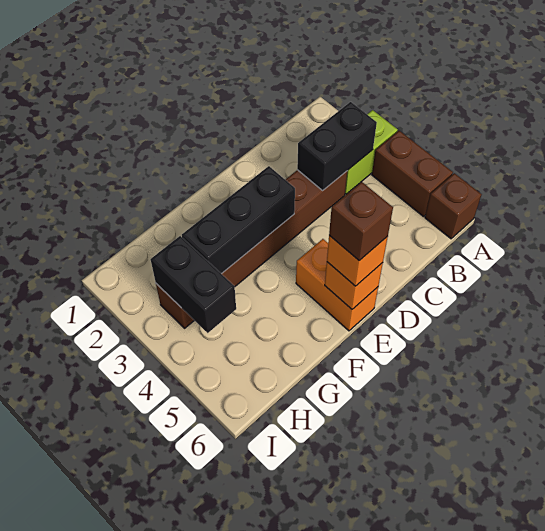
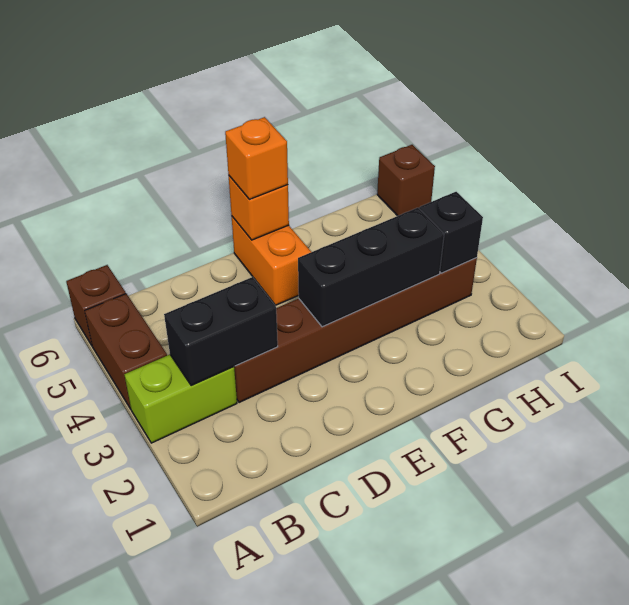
brown 1x1 brick [329,182,393,261] -> brown 1x1 brick moved to [377,145,435,216]
black 1x2 brick [151,236,236,333] -> black 1x1 brick [420,192,483,273]

